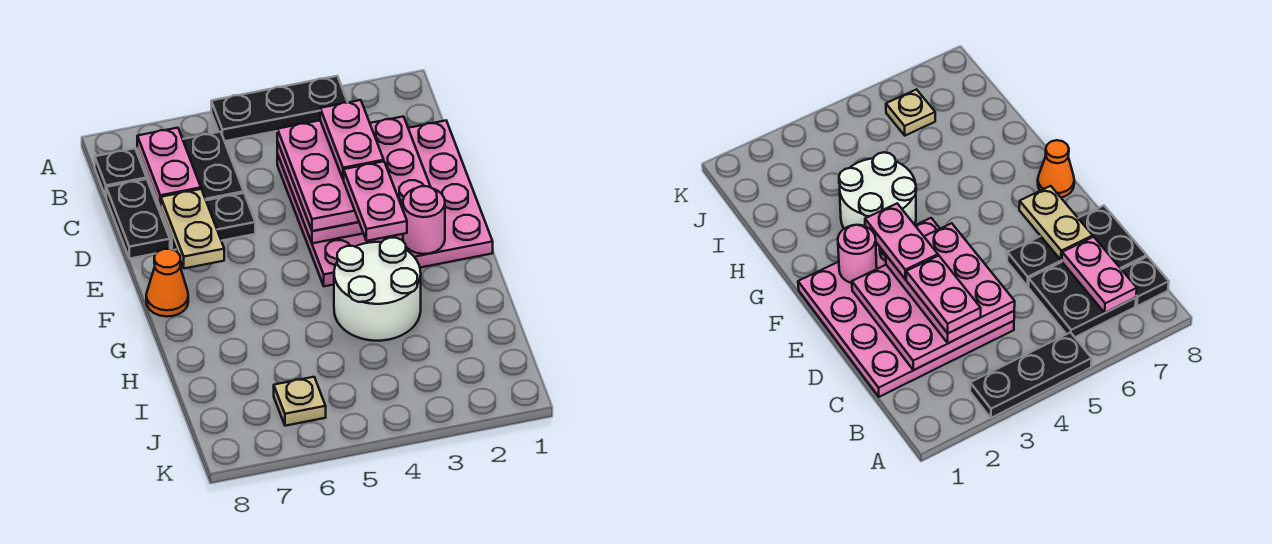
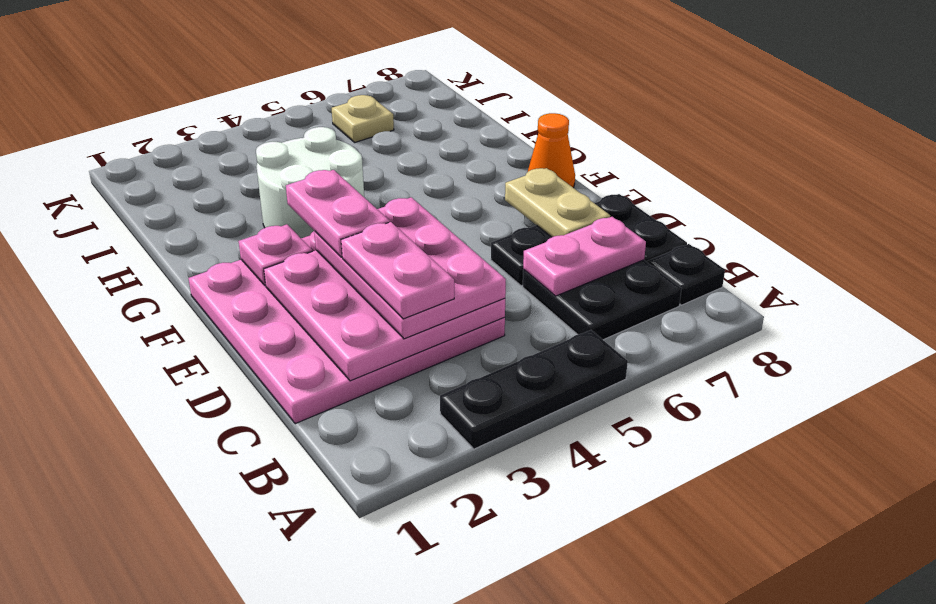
pink 1x2 plate [137,128,201,207] -> pink 1x2 plate turned to [523,217,646,296]
pink 1x1 round brick [403,186,445,254] -> pink 1x1 plate [239,224,312,285]

